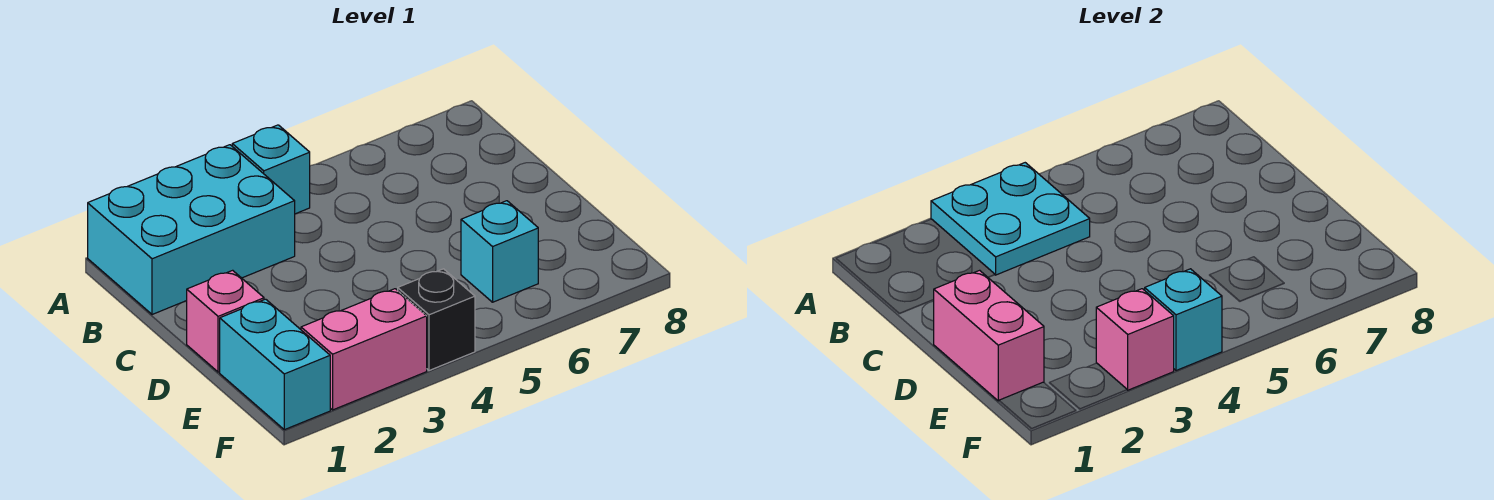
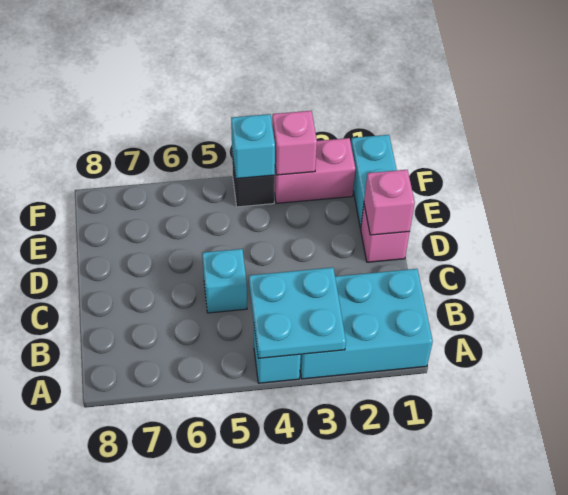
pink 1x2 brick [934,270,1044,401] -> pink 1x1 brick [364,170,415,235]
cyan 1x1 brick [461,201,538,302] -> cyan 1x1 brick moved to [202,249,247,313]

